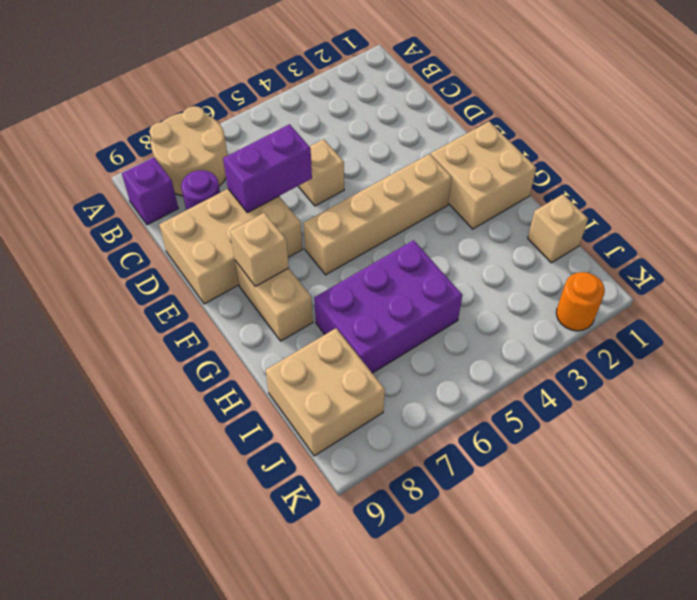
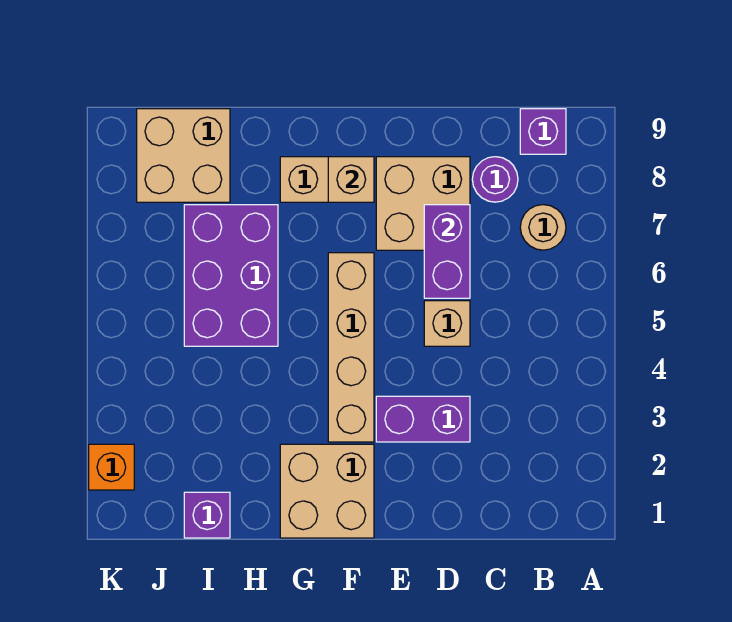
tan 2x2 round brick [149,106,228,196] -> tan 1x1 round brick [520,205,566,250]
none -> purple 1x2 brick [376,396,470,442]
tan 2x3 brick [159,189,303,304] -> tan 2x2 brick [376,157,470,250]
tan 1x1 brick [528,194,588,263] -> purple 1x1 brick [184,492,230,538]
orange 1x1 round brick [556,272,605,331] -> orange 1x1 brick [89,444,134,490]

